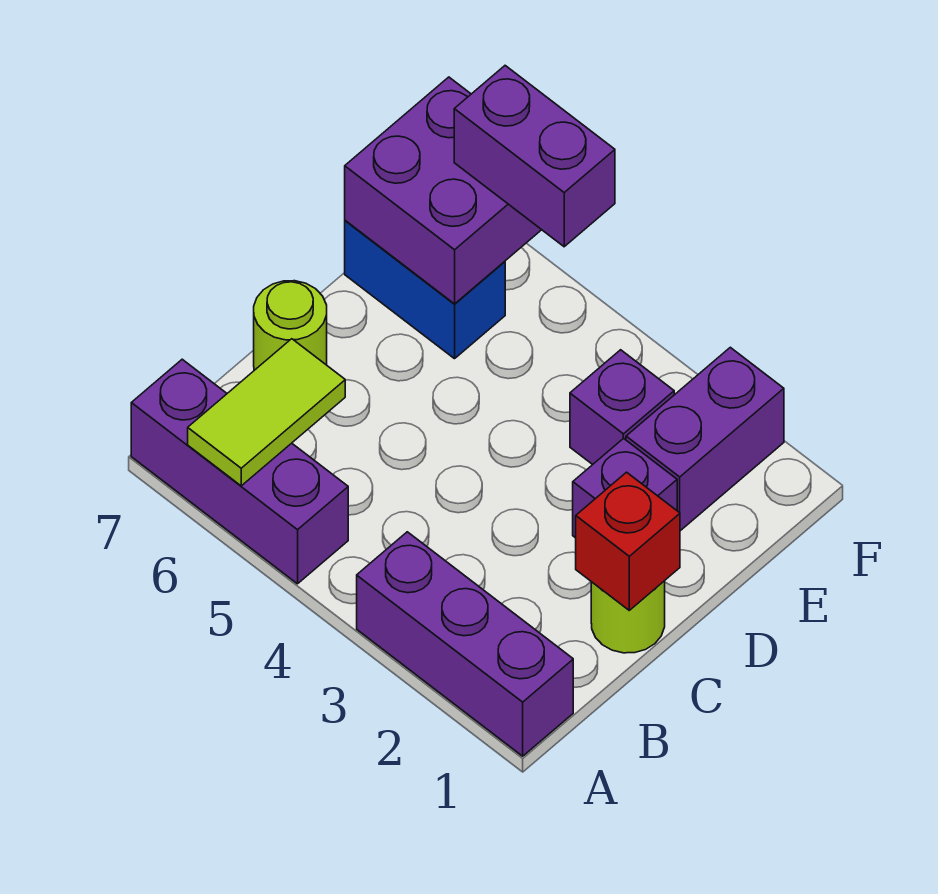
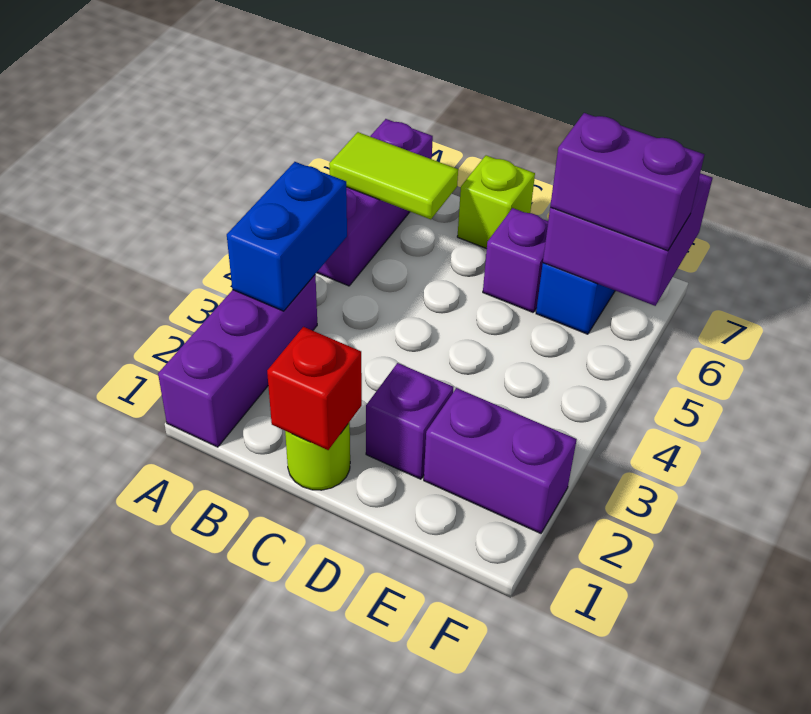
none -> blue 1x2 brick [227,162,347,311]
lime 1x1 round brick [254,281,327,370] -> lime 1x1 brick [457,155,535,249]
purple 1x1 brick [570,350,674,465] -> purple 1x1 brick moved to [483,208,548,312]
purple 1x2 brick [454,66,615,247] -> purple 1x2 brick turned to [550,113,704,251]

